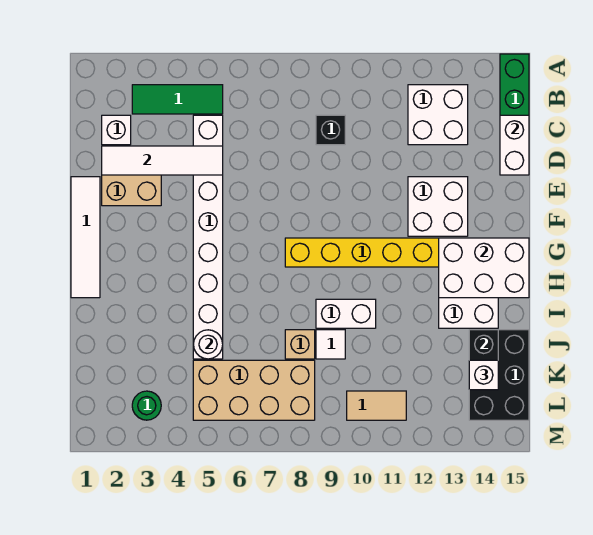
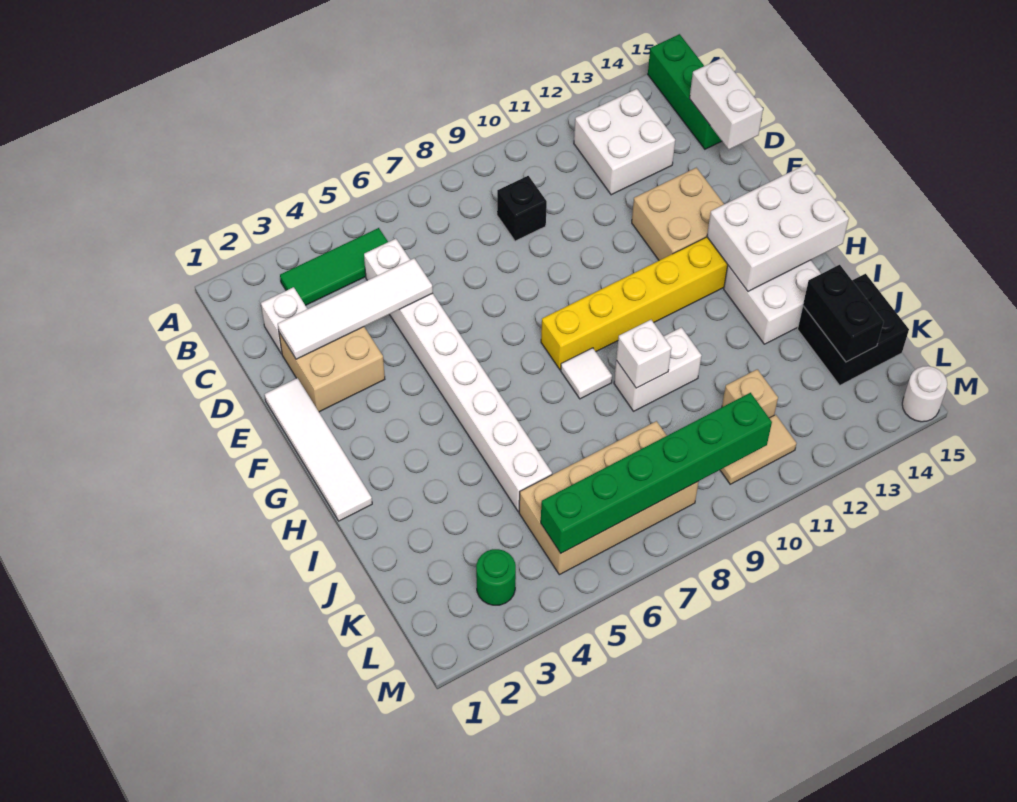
white 2x2 brick [408,177,468,236] -> tan 2x2 brick [632,168,724,260]
white 1x1 round brick [193,330,223,359] -> white 1x1 round brick moved to [902,366,947,422]
tan 1x1 brick [285,330,315,359] -> tan 1x1 brick moved to [722,369,778,418]
white 1x1 tile [316,330,345,359] -> white 1x1 tile moved to [561,348,612,399]
black 2x3 brick [469,330,529,420] -> black 2x2 brick [798,274,909,385]
white 1x1 brick [469,360,498,390] -> white 1x1 brick moved to [616,320,671,388]
none -> green 1x6 brick [541,393,772,553]

